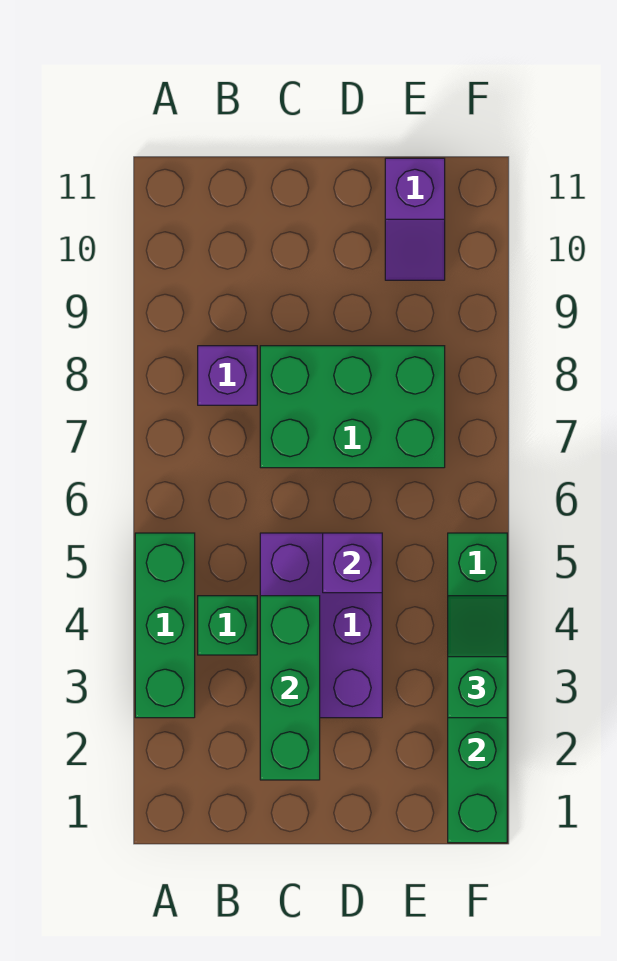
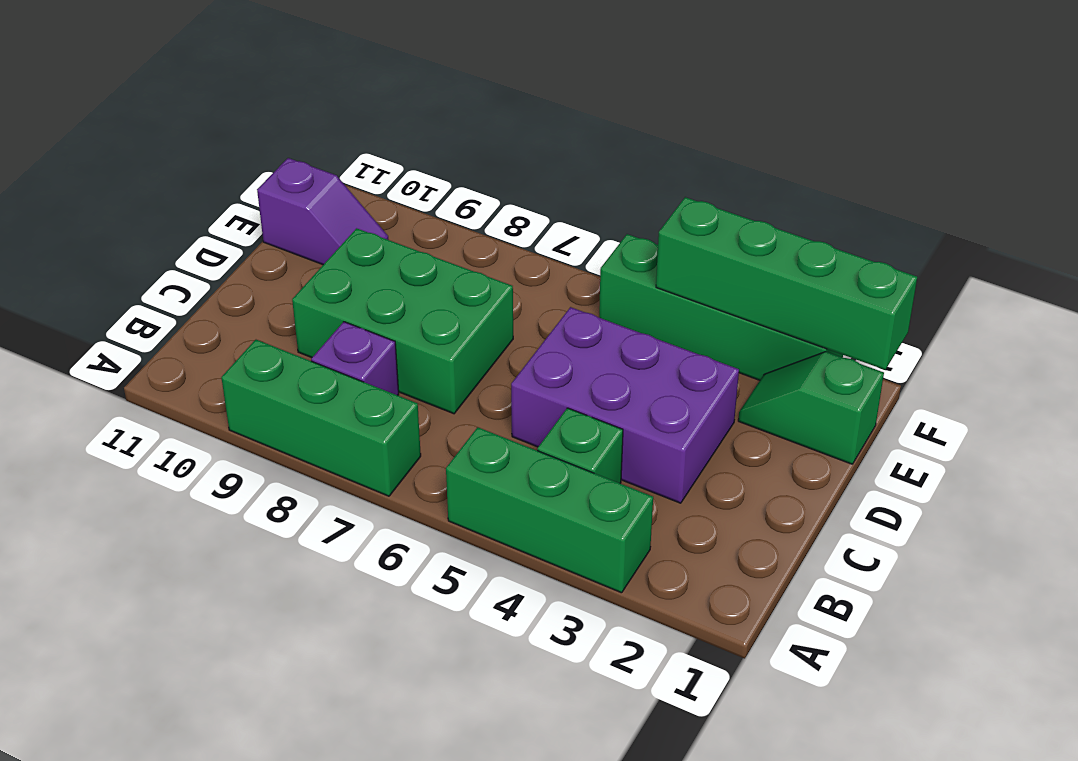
green 1x3 brick [260,596,320,780] -> green 1x3 brick moved to [221,340,421,496]
green 2x3 brick [260,346,445,468] -> green 2x3 brick turned to [292,228,513,414]
purple 1x1 brick [323,533,382,593] -> none
green 1x2 slope [448,596,507,718] -> green 1x2 slope moved to [738,352,884,464]

